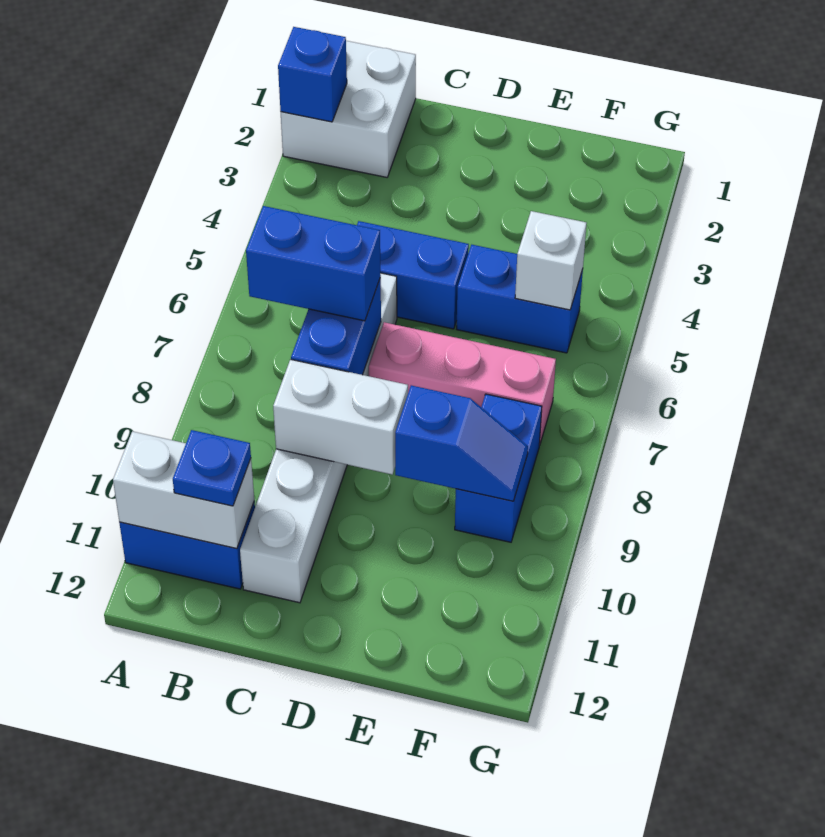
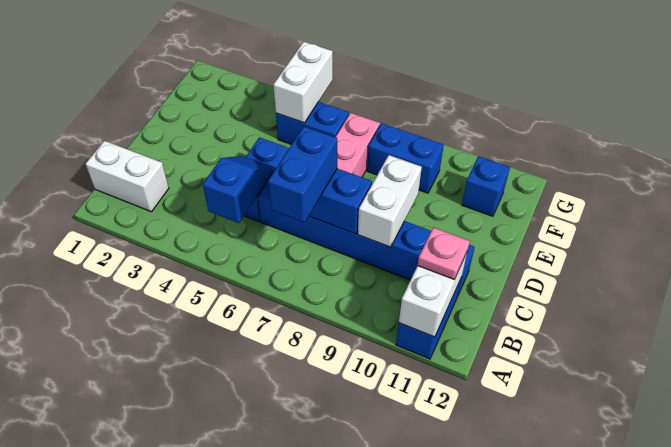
white 2x2 brick [281,41,416,177] -> white 1x2 brick [86,141,169,212]
blue 1x1 brick [278,27,347,122] -> blue 1x1 brick moved to [462,156,510,216]
blue 1x1 plate [173,430,251,506] -> pink 1x1 plate [418,227,470,280]
white 1x6 brick [240,273,397,603] -> blue 1x6 brick [258,183,475,297]
blue 1x2 brick [457,245,583,353] -> blue 1x2 brick turned to [276,102,349,145]
blue 1x2 slope [395,385,528,501] -> blue 1x2 slope moved to [203,156,272,223]
white 1x1 brick [515,211,587,310] -> white 1x2 brick [273,42,333,123]

